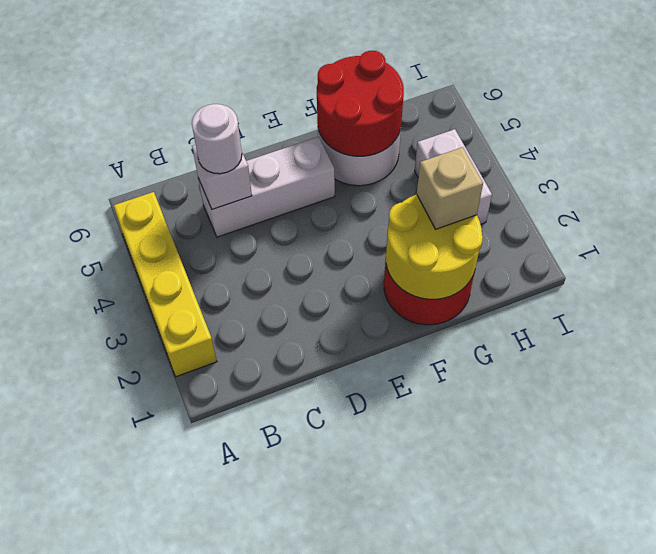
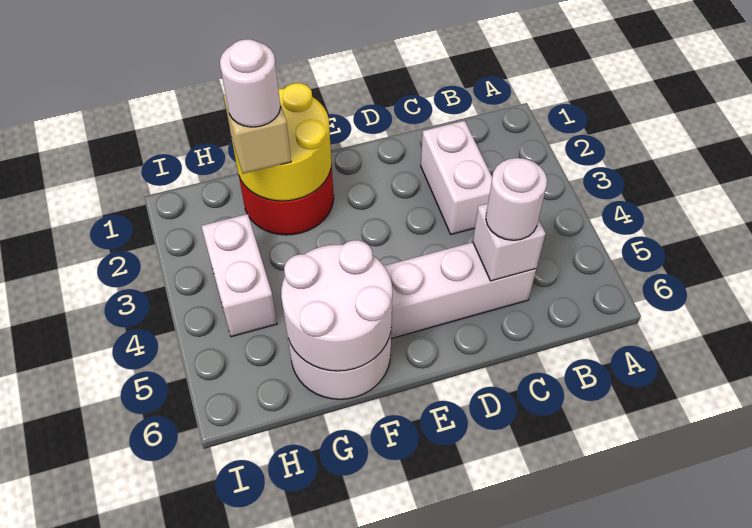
yellow 1x4 brick [113,192,217,377] -> none
none -> white 1x2 brick [421,121,492,234]
red 2x2 round brick [317,51,404,156] -> white 2x2 round brick [281,240,392,371]
none -> white 1x1 round brick [220,39,281,127]

